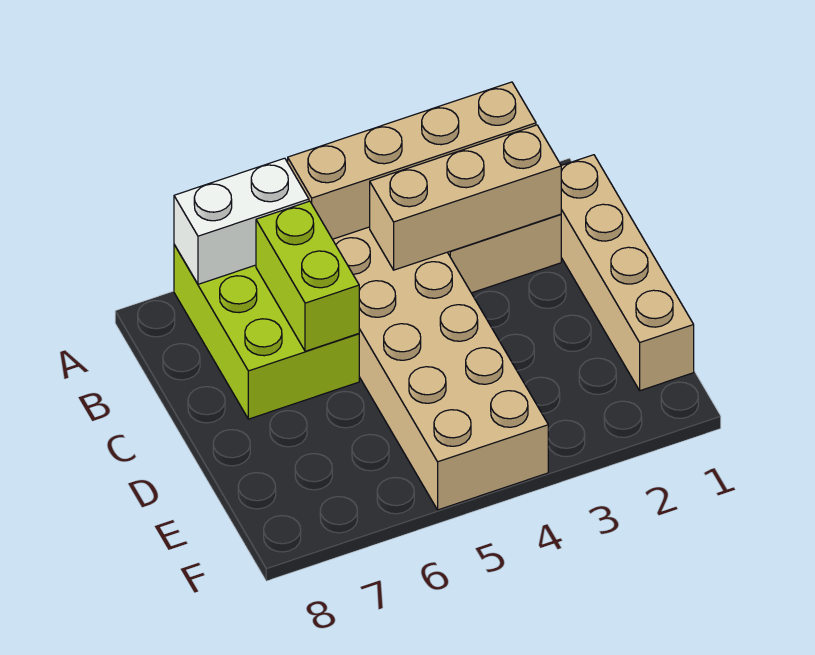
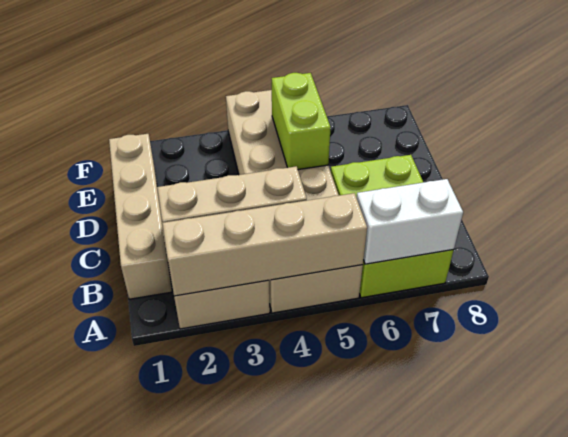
lime 1x2 brick [256,201,359,351] -> lime 1x2 brick moved to [271,73,331,170]

